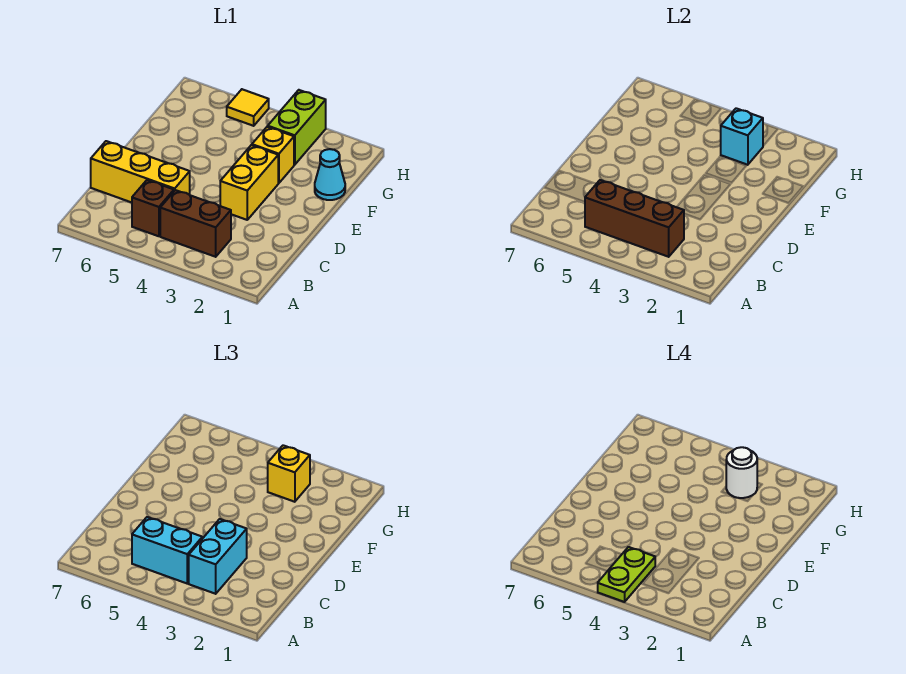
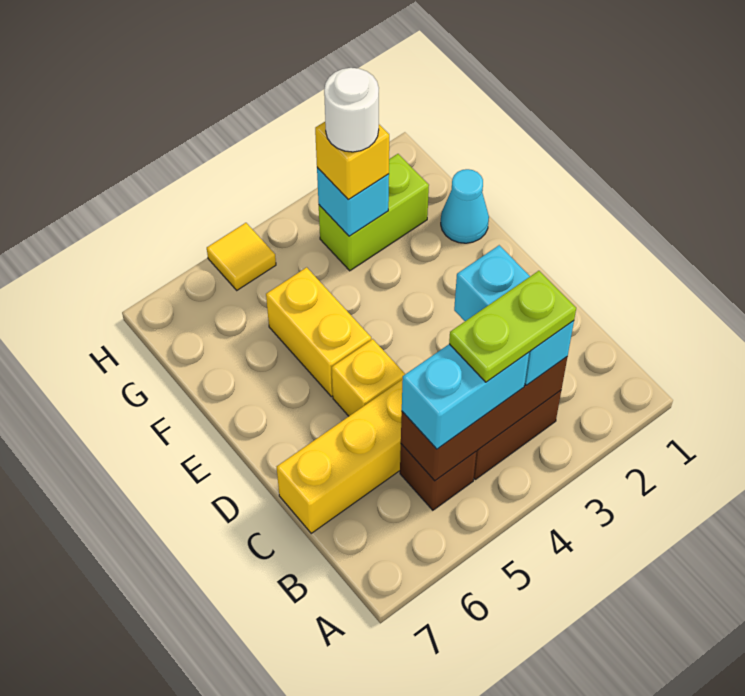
lime 1x2 plate [598,547,655,602] -> lime 1x2 plate turned to [449,271,576,382]
yellow 1x2 brick [220,145,278,220] -> yellow 1x2 brick moved to [266,267,371,397]
yellow 1x1 brick [252,127,294,183] -> yellow 1x1 brick moved to [332,339,405,416]
lime 1x2 brick [268,90,326,165] -> lime 1x2 brick turned to [319,154,429,271]

